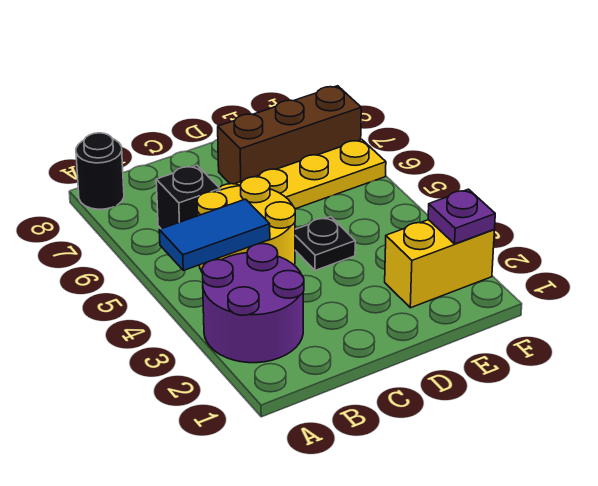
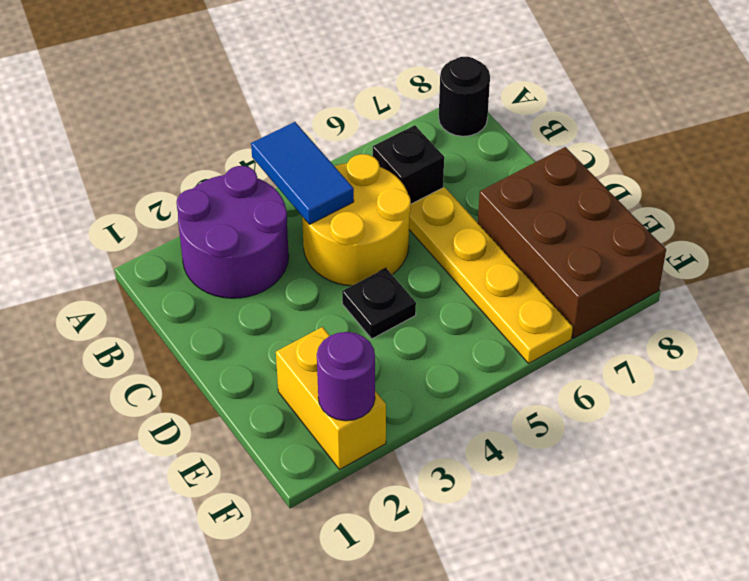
brown 1x3 brick [218,86,361,184] -> brown 2x3 brick [478,147,666,338]
purple 1x1 plate [428,189,495,244] -> purple 1x1 round brick [317,332,375,421]

